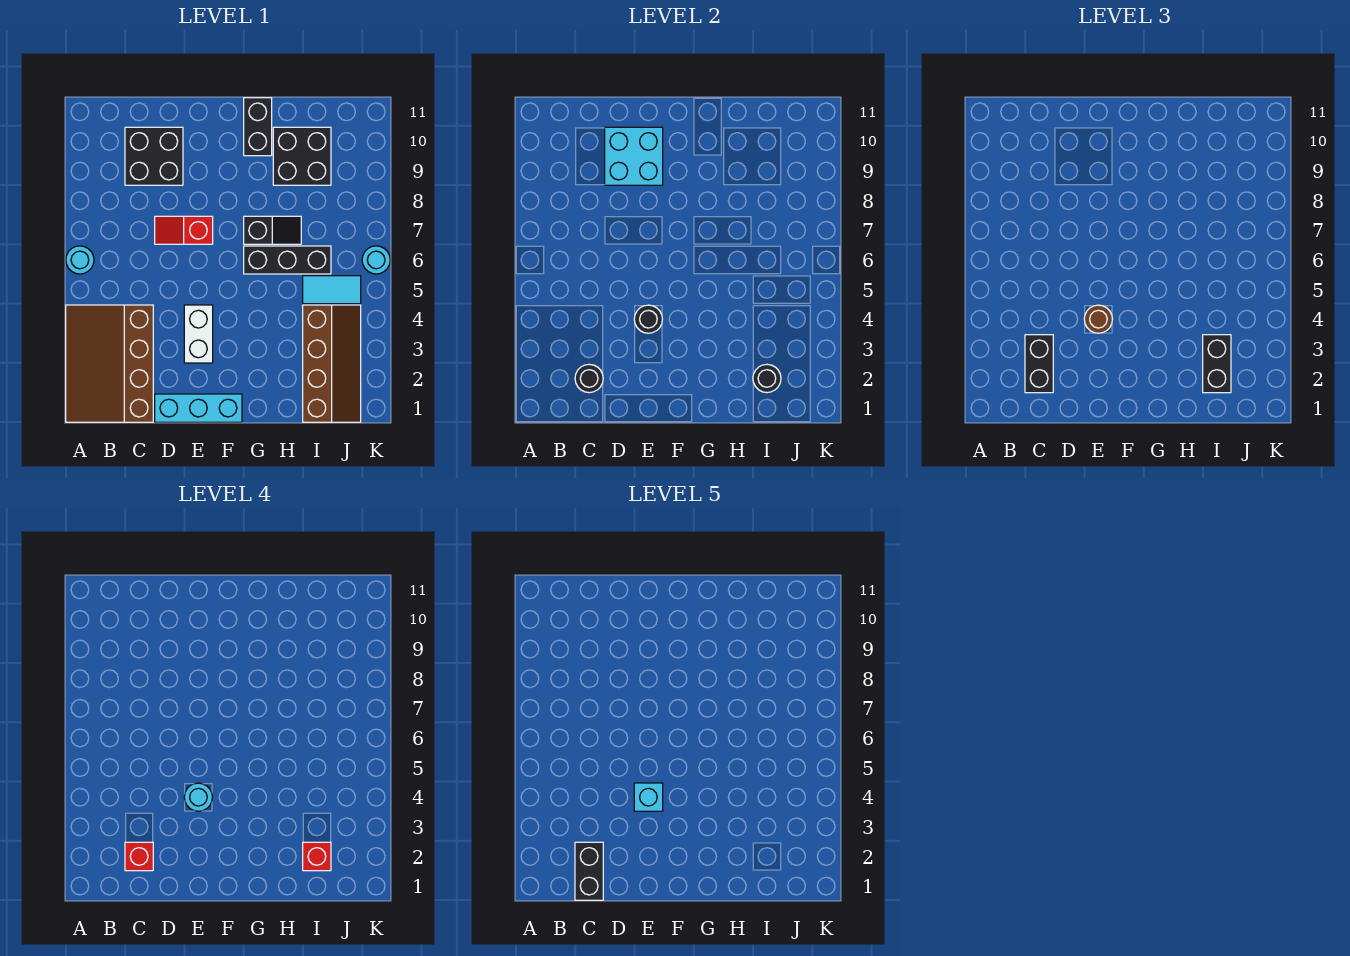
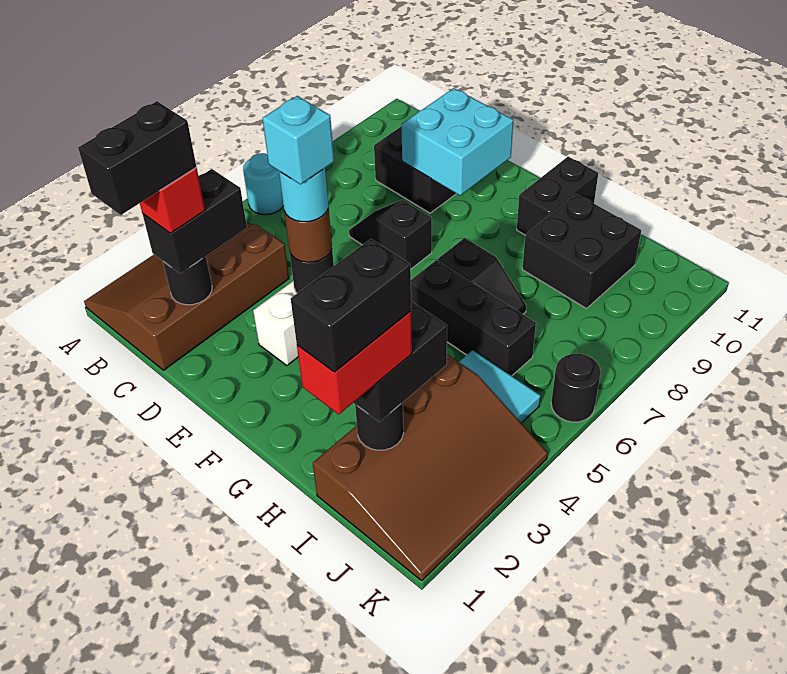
cyan 1x3 brick [155,394,242,422] -> none
red 1x2 slope [155,216,213,244] -> black 1x2 slope [349,200,432,269]
brown 2x4 slope [303,305,361,422] -> brown 3x4 slope [313,354,548,581]
none -> black 1x2 brick [291,239,411,372]
red 1x1 brick [303,842,331,871] -> red 1x2 brick [297,311,412,414]
cyan 1x1 round brick [362,246,390,274] -> black 1x1 round brick [551,353,601,422]

